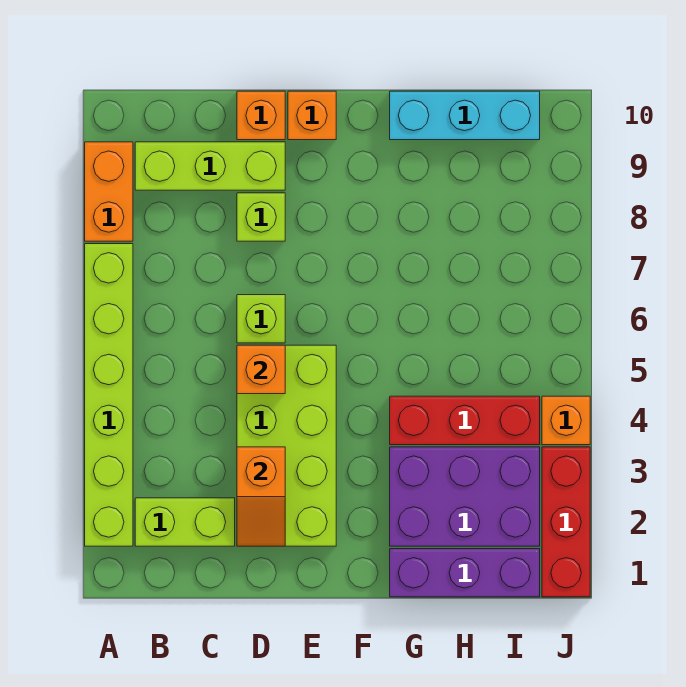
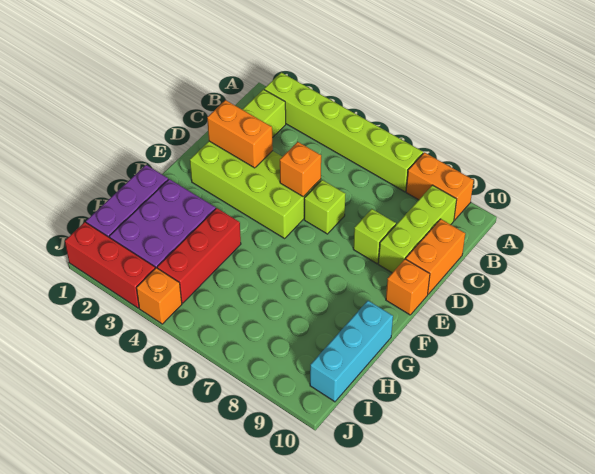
orange 1x2 slope [237,447,285,546] -> orange 1x2 brick [207,100,273,168]
orange 1x1 brick [237,91,285,140] -> orange 1x2 brick [406,219,465,294]

